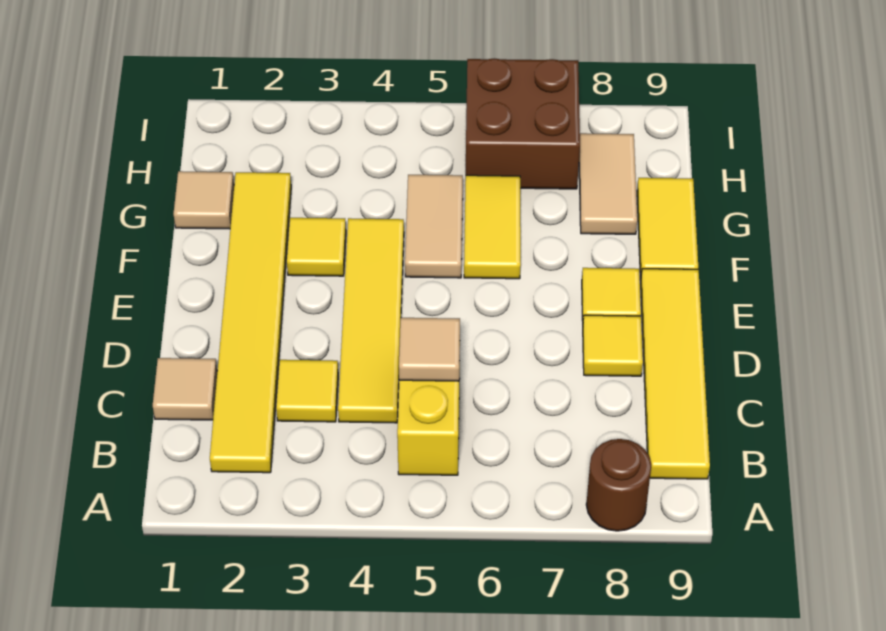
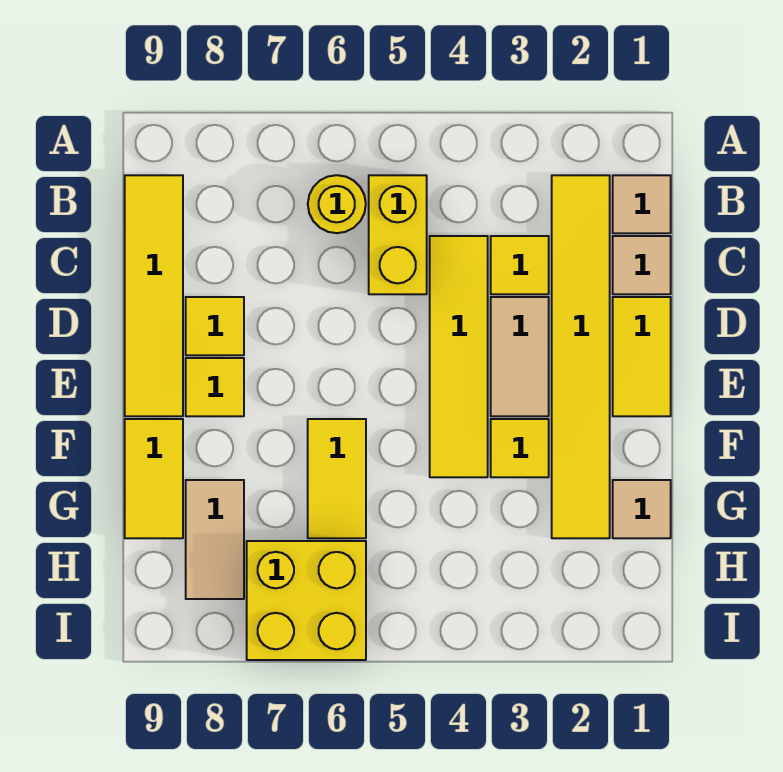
brown 1x1 round brick [586,439,651,531] -> none
none -> yellow 1x1 round brick [308,175,366,233]
tan 1x1 tile [399,318,460,381] -> tan 1x1 tile moved to [613,175,671,233]
none -> yellow 1x2 tile [613,297,671,416]
tan 1x2 tile [405,175,463,278] -> tan 1x2 tile moved to [491,297,549,416]
brown 2x2 brick [466,59,580,189] -> yellow 2x2 brick [247,541,366,660]

